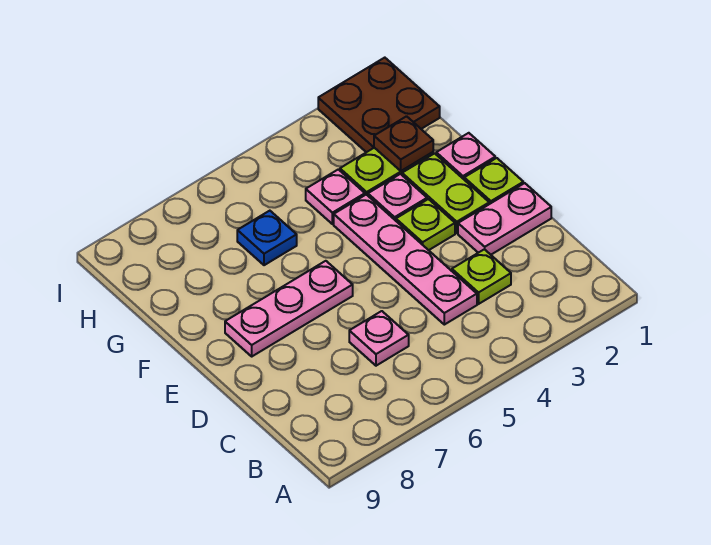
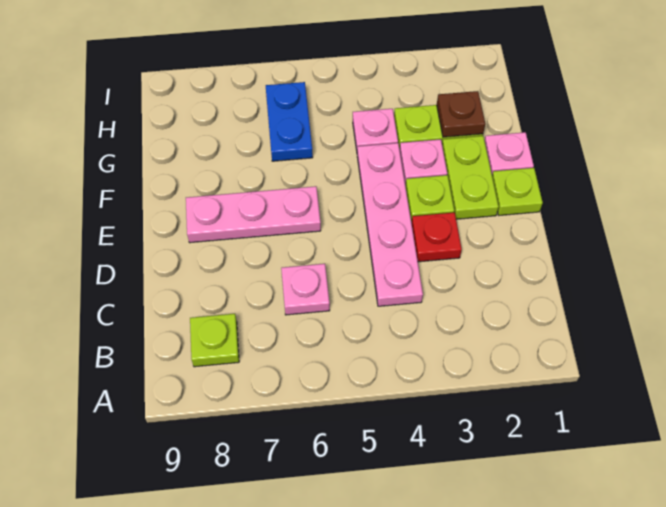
lime 1x1 plate [452,249,511,304] -> lime 1x1 plate moved to [190,314,239,367]
pink 1x2 plate [458,183,551,255] -> none
none -> red 1x1 plate [411,212,462,262]
blue 1x1 plate [237,211,297,265] -> blue 1x2 plate [266,82,313,161]
brown 2x2 plate [318,58,440,152] -> none

